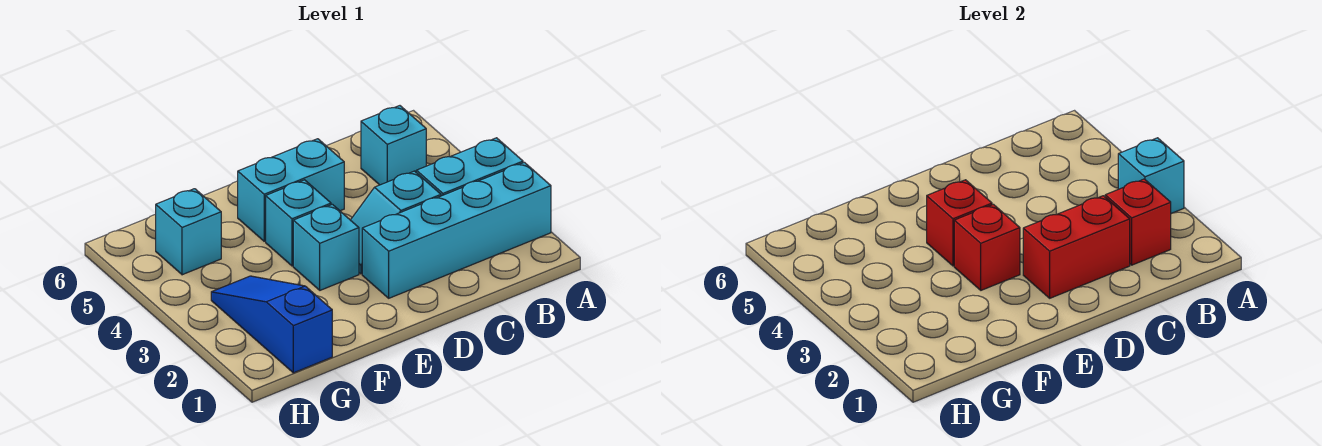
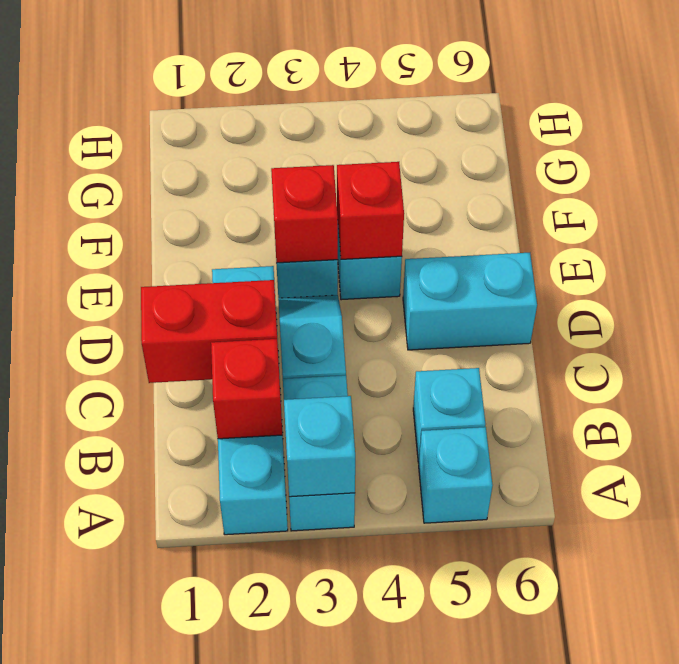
red 1x2 brick [1023,196,1130,298] -> red 1x2 brick turned to [141,280,279,383]
cyan 1x2 brick [238,139,344,241] -> cyan 1x2 brick turned to [403,253,537,350]
blue 1x3 slope [211,276,332,373] -> none
cyan 1x1 brick [156,189,221,275] -> cyan 1x1 brick moved to [419,427,493,523]

